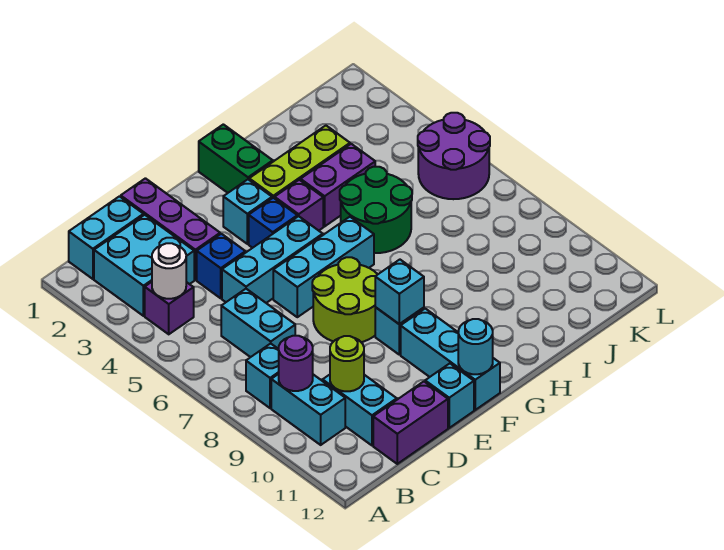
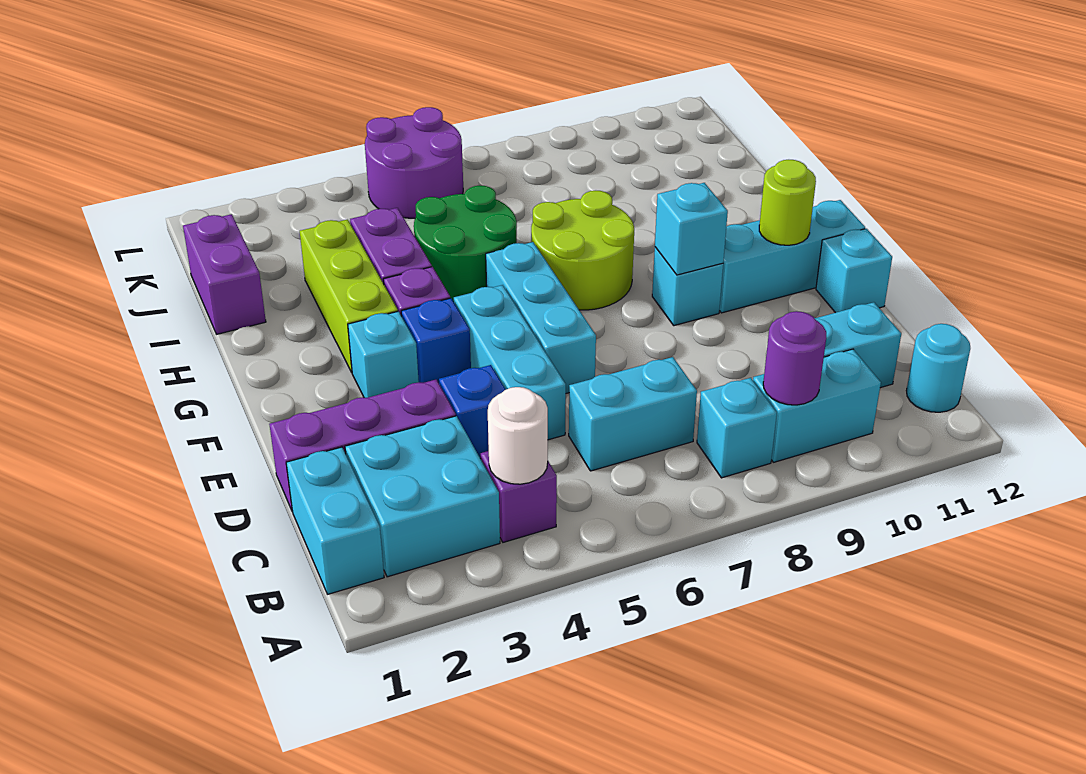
lime 1x1 round brick [330,336,364,391] -> lime 1x1 round brick moved to [759,160,816,245]
purple 1x2 brick [373,382,448,464] -> purple 1x2 brick moved to [183,214,266,334]
lime 2x2 round brick [312,257,378,342] -> lime 2x2 round brick moved to [531,191,634,310]
cyan 1x1 round brick [458,319,493,374] -> cyan 1x1 round brick moved to [906,324,970,412]
green 1x2 brick [199,124,273,193] -> none

